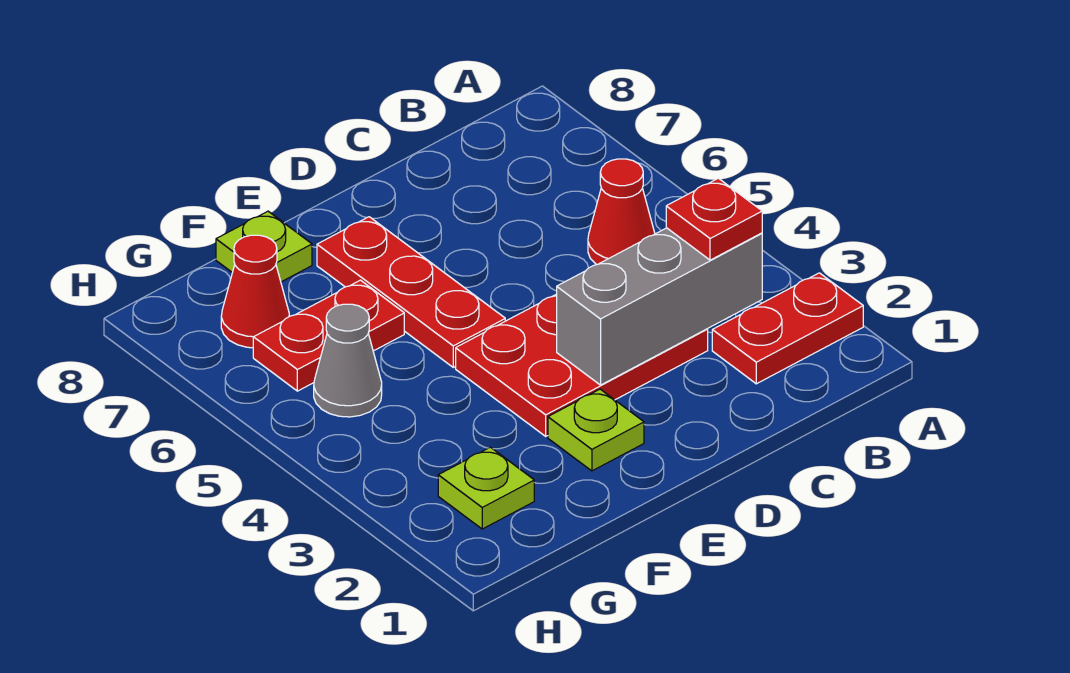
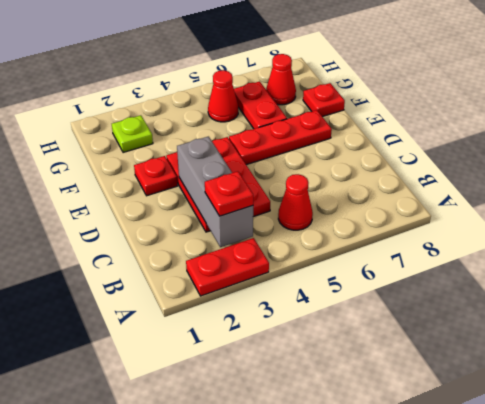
red 1x2 plate [712,273,863,384] -> red 1x2 plate turned to [186,238,269,296]
lime 1x1 plate [548,389,644,471] -> red 1x1 plate [134,156,177,196]
lime 1x1 plate [216,211,312,282] -> red 1x1 plate [303,83,345,117]
grey 1x1 cone [314,304,382,417] -> red 1x1 cone [208,70,238,122]

